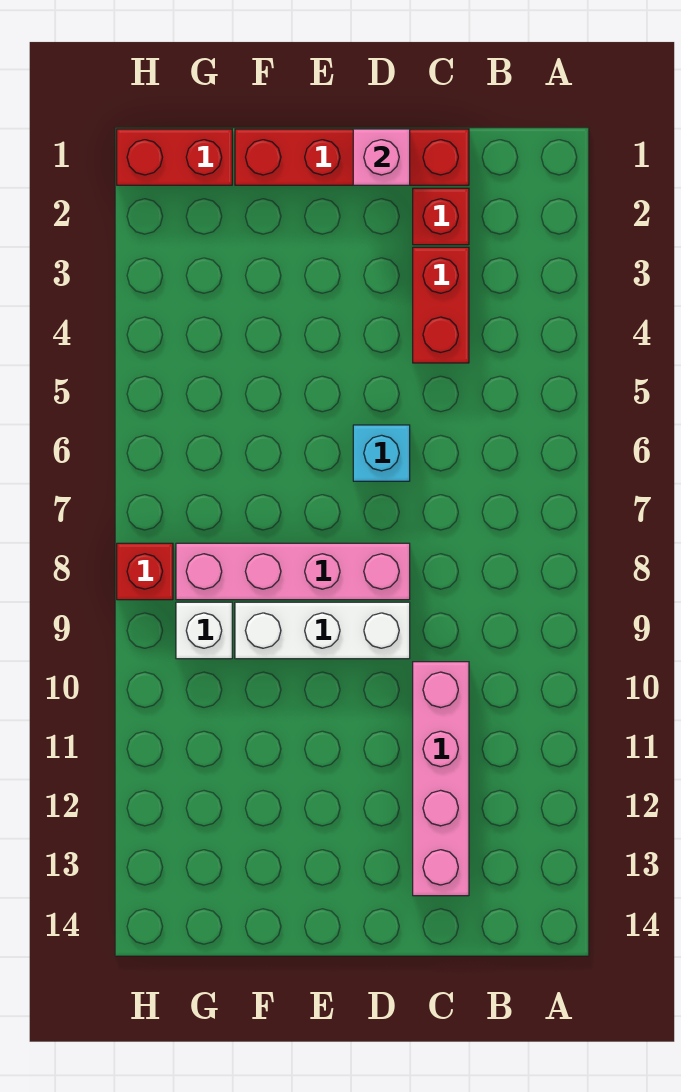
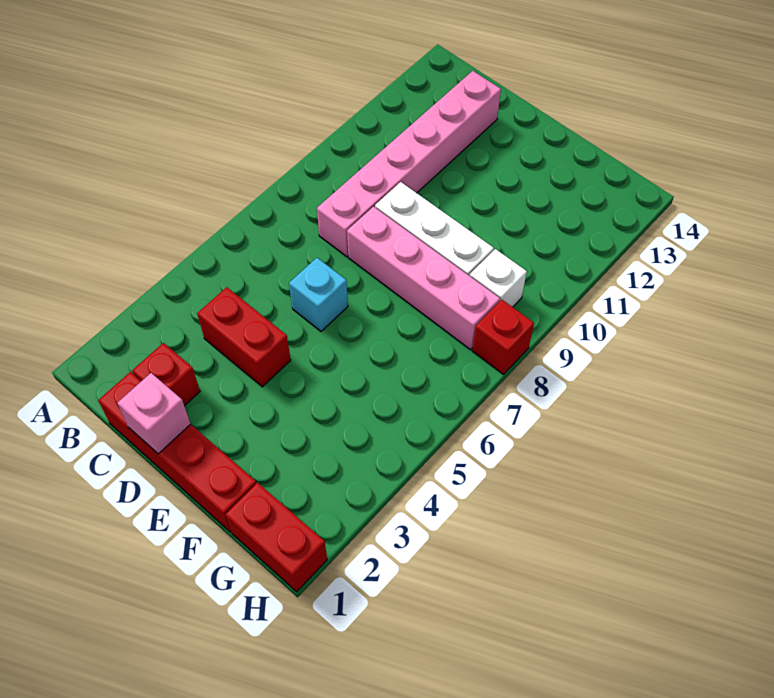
red 1x2 brick [413,247,469,363] -> red 1x2 brick turned to [197,287,291,387]
pink 1x4 brick [413,662,469,896] -> pink 1x6 brick [317,71,501,257]

